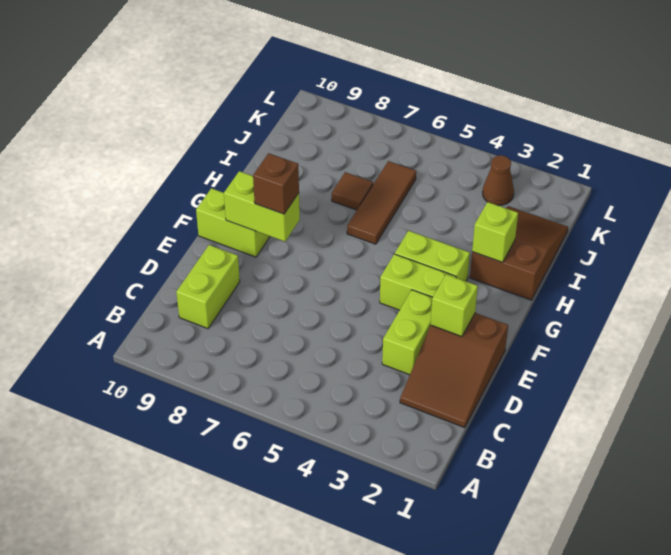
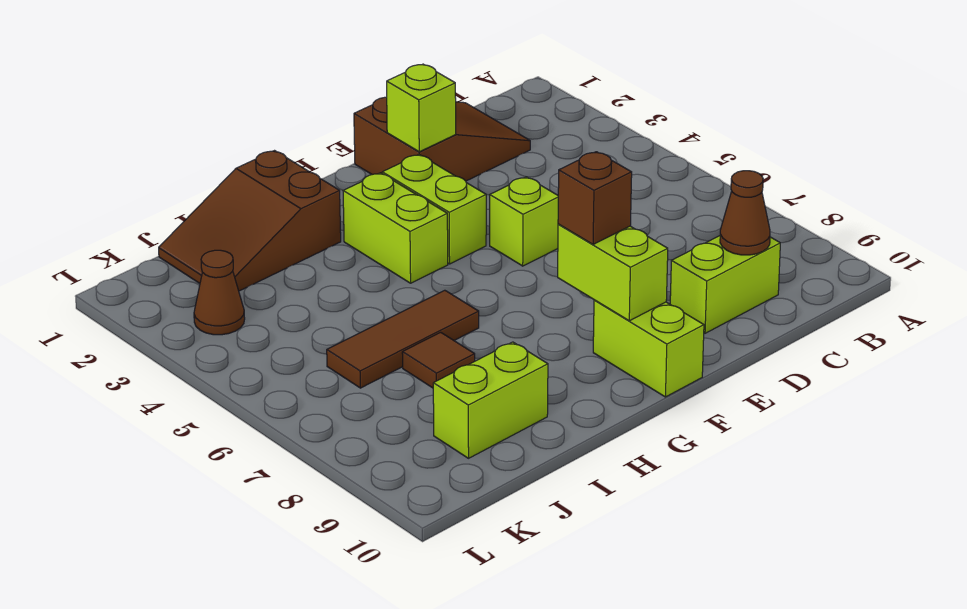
none -> brown 1x1 cone [720,171,770,255]
lime 1x2 brick [382,290,433,375] -> lime 1x2 brick moved to [433,342,548,458]
lime 1x1 brick [472,202,518,262] -> lime 1x1 brick moved to [490,177,558,266]

